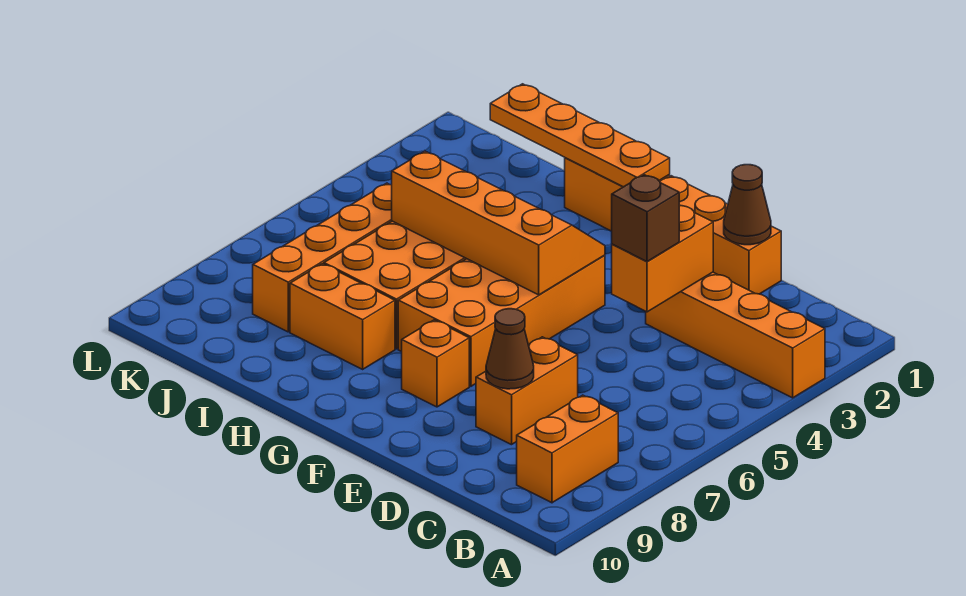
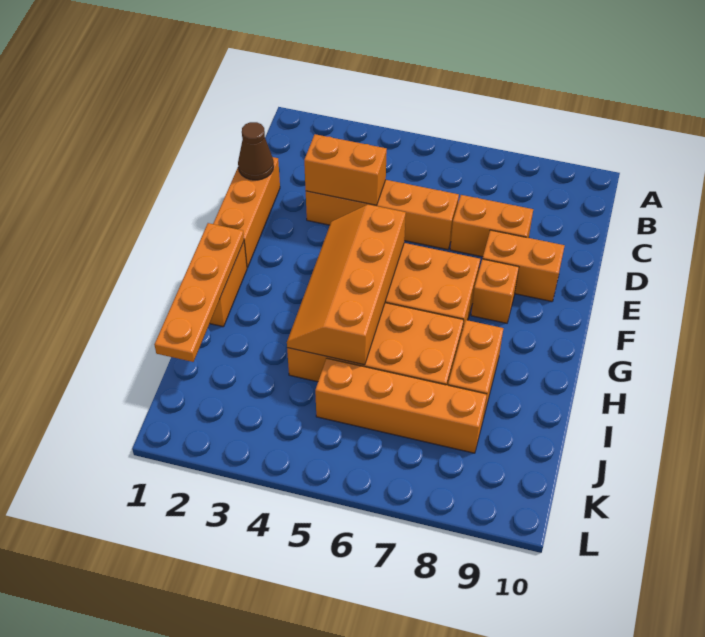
orange 1x4 brick [646,272,825,398] -> orange 1x4 brick turned to [306,180,459,250]
orange 1x2 brick [517,395,618,503] -> orange 1x2 brick moved to [483,230,565,301]
brown 1x1 brick [612,175,679,262] -> none
brown 1x1 cone [486,309,534,389] -> none

